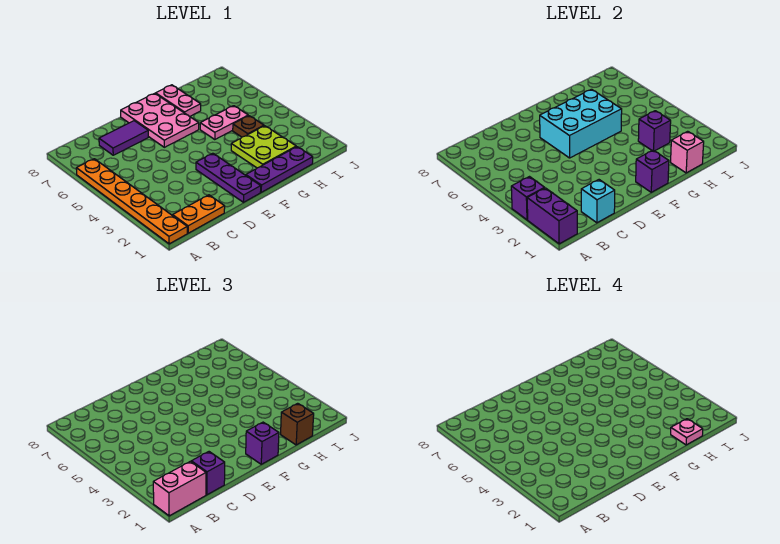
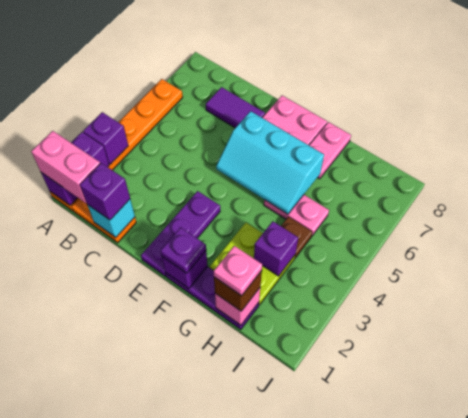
cyan 2x3 brick [540,89,622,158] -> cyan 2x3 slope [216,111,324,214]
purple 1x1 brick [246,422,279,464] -> purple 1x1 plate [161,227,206,273]

